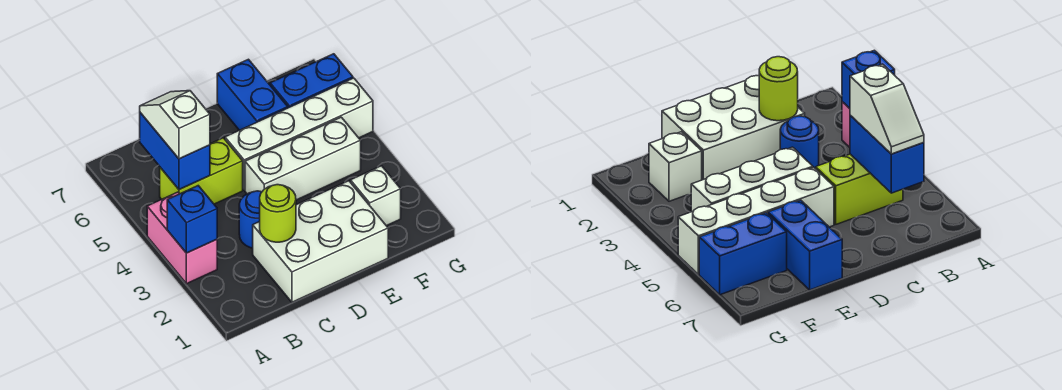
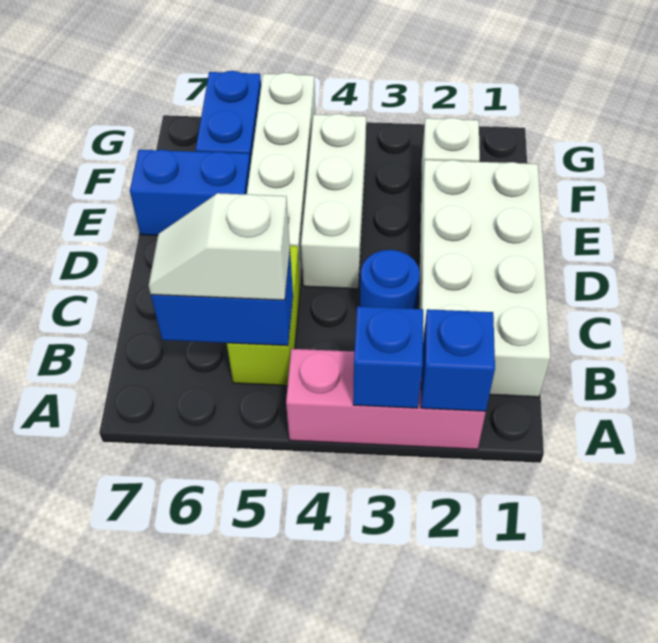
none -> blue 1x1 brick [421,309,495,411]
pink 1x2 brick [147,192,217,284] -> pink 1x3 brick [286,349,486,449]
white 2x3 brick [253,181,388,302] -> white 2x4 brick [419,160,551,397]
lime 1x1 round brick [260,185,296,242] -> none

